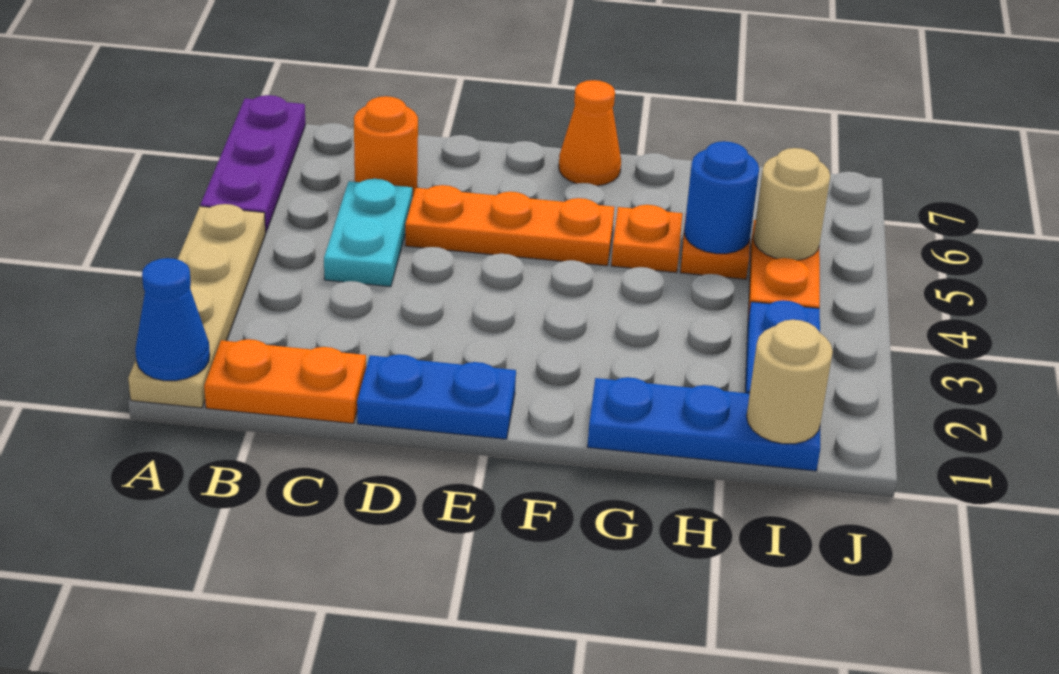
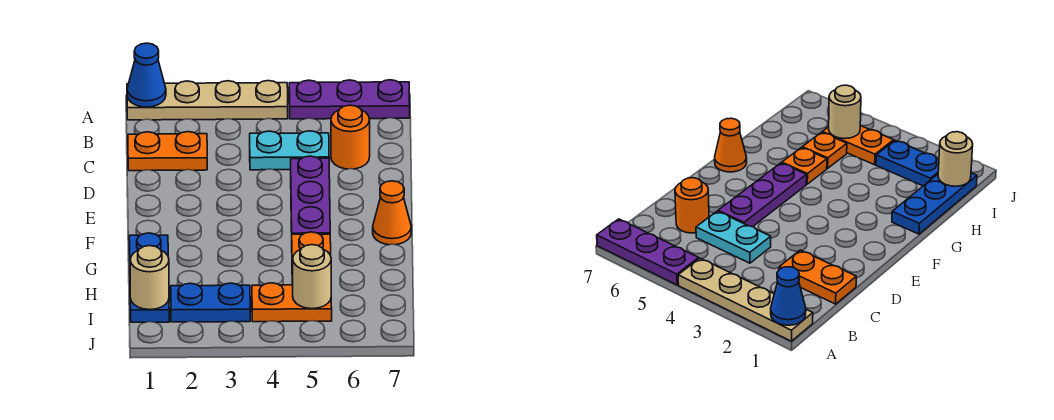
orange 1x2 plate [204,339,366,423] -> orange 1x2 plate turned to [128,132,207,171]
blue 1x2 plate [357,354,516,439] -> none
orange 1x3 plate [405,185,614,266] -> purple 1x3 plate [291,156,330,234]
blue 1x1 round brick [684,141,759,254] -> none

